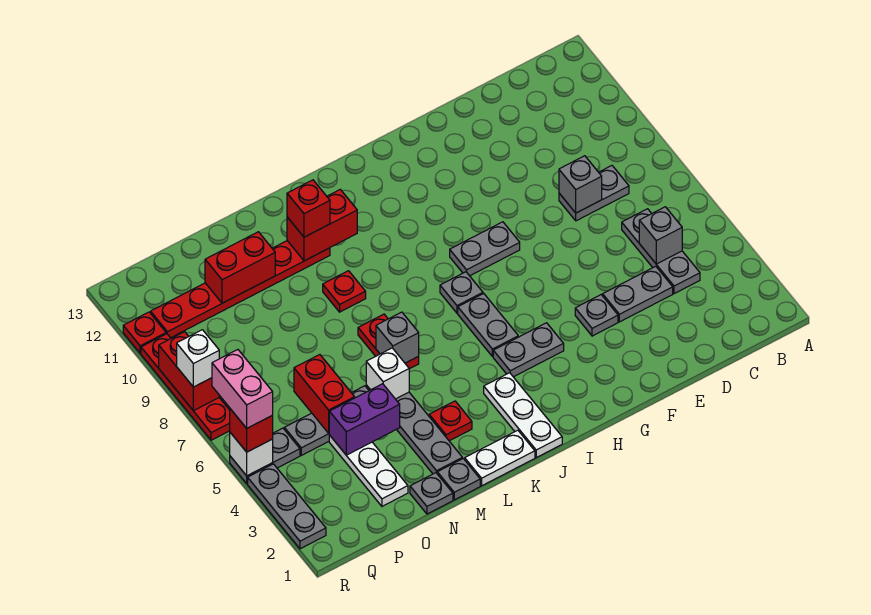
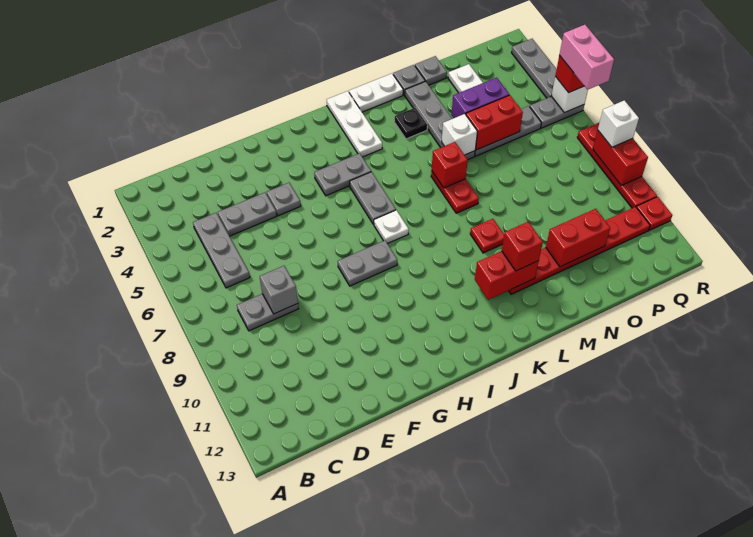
grey 1x1 brick [639,207,682,264] -> none
grey 1x1 plate [440,272,483,313] -> white 1x1 plate [374,210,409,244]
red 1x1 plate [429,401,472,441] -> black 1x1 plate [394,108,427,139]
grey 1x1 brick [376,312,419,363] -> red 1x1 brick [432,142,468,188]
red 1x2 brick [294,355,355,433] -> red 1x2 brick turned to [466,95,523,150]

